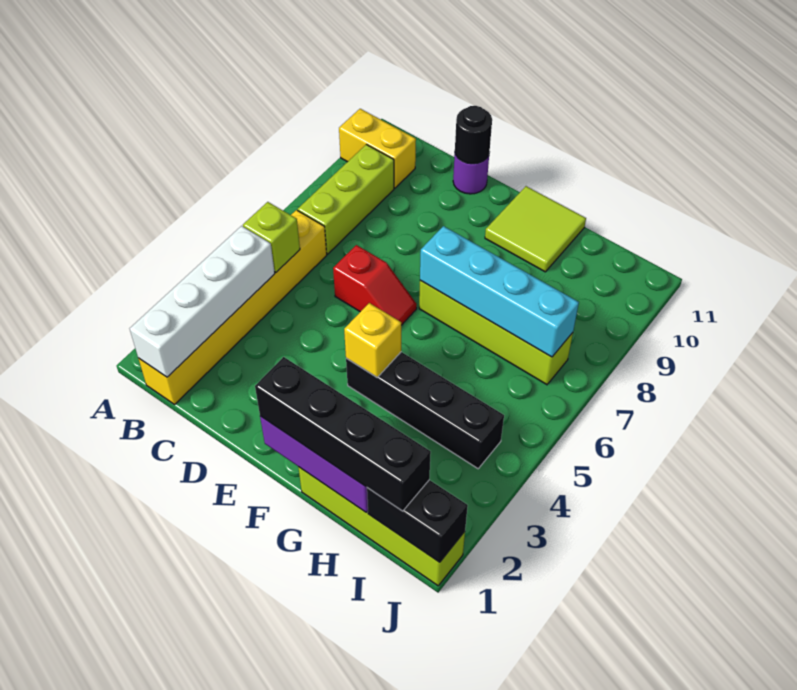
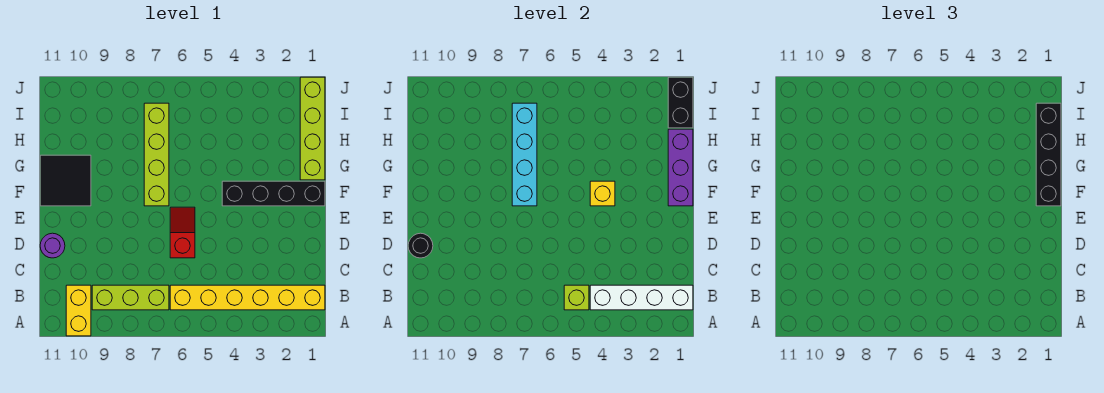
black 1x4 brick [346,352,504,469] -> black 1x4 brick turned to [222,181,325,206]
lime 2x2 tile [485,186,586,272] -> black 2x2 tile [40,155,91,206]

